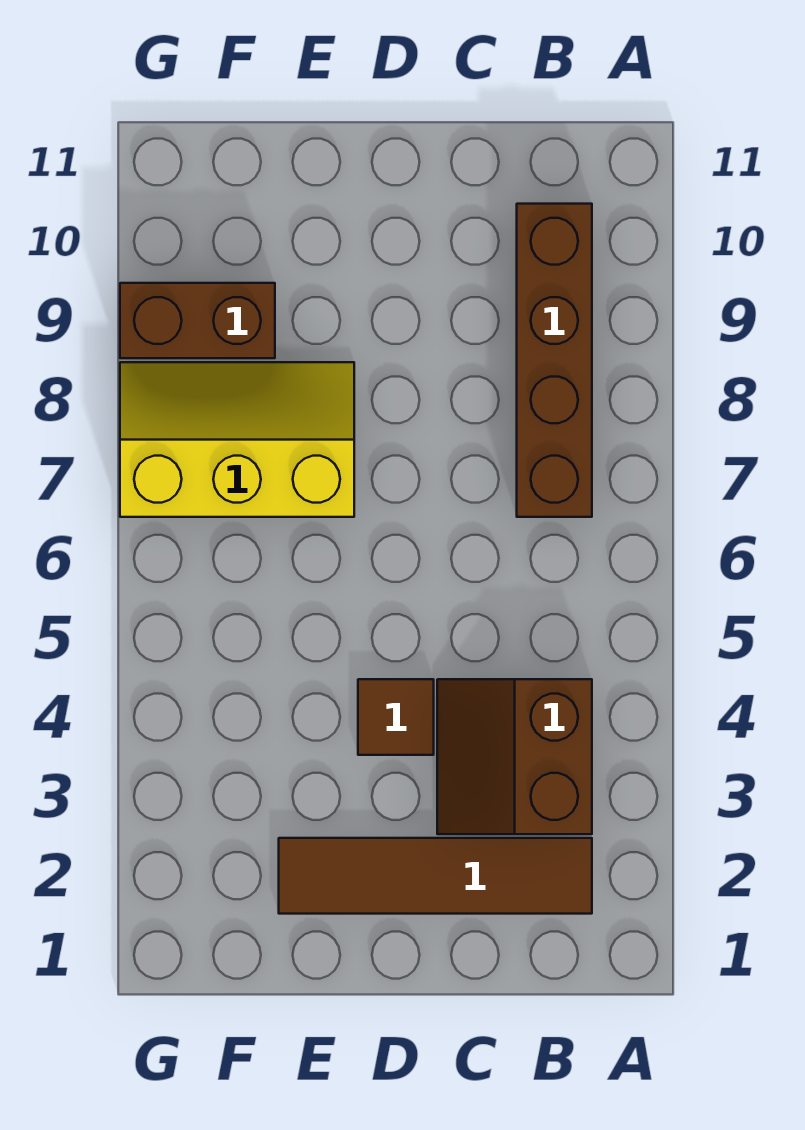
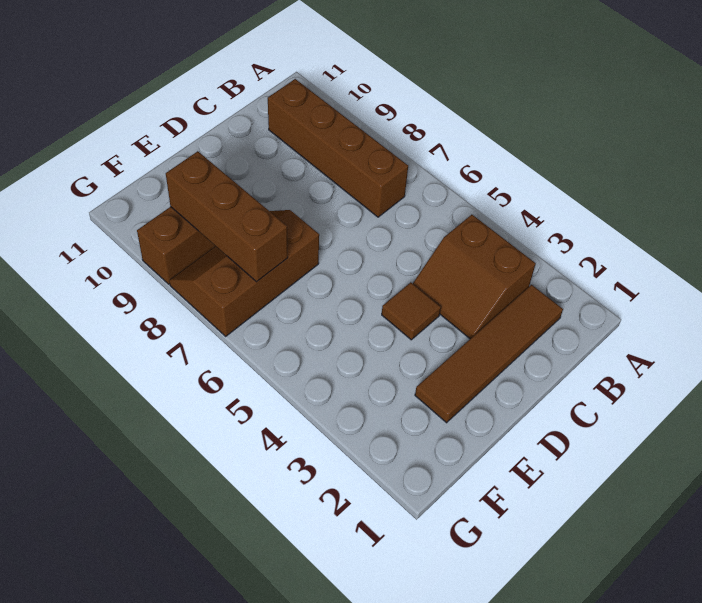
yellow 2x3 slope [120,362,354,517] -> brown 2x3 slope [169,210,319,336]
none -> brown 1x3 brick [166,151,288,282]

